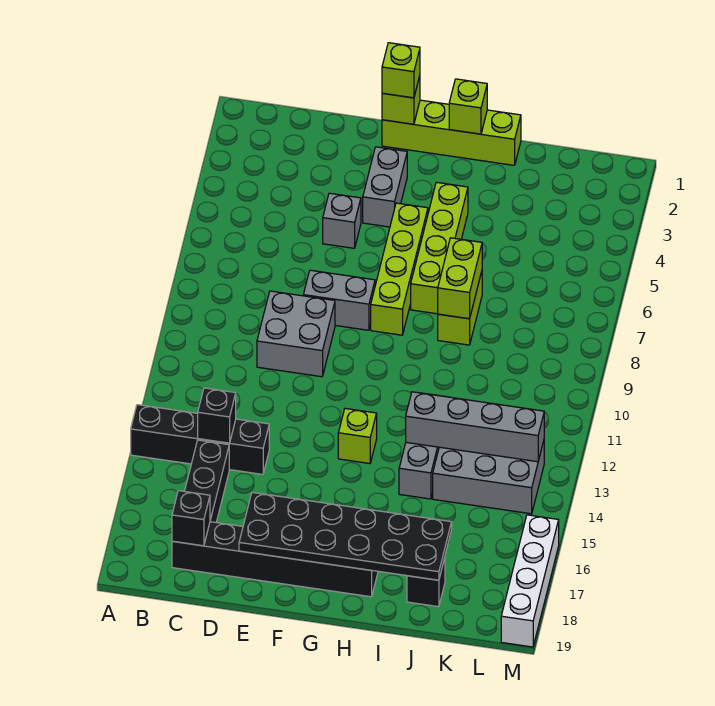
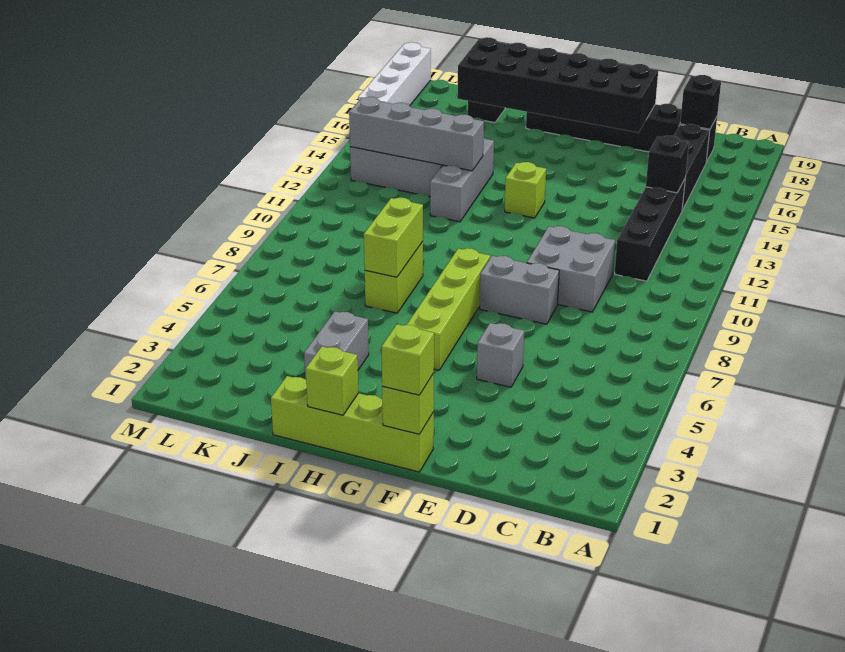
black 1x4 brick [131,405,269,474] -> black 1x4 brick turned to [615,179,685,281]
black 2x6 plate [239,492,452,580] -> black 2x6 brick [457,37,658,133]
grey 1x2 brick [363,147,407,227] -> grey 1x2 brick moved to [304,311,369,380]
lime 1x4 brick [411,182,468,314] -> none

